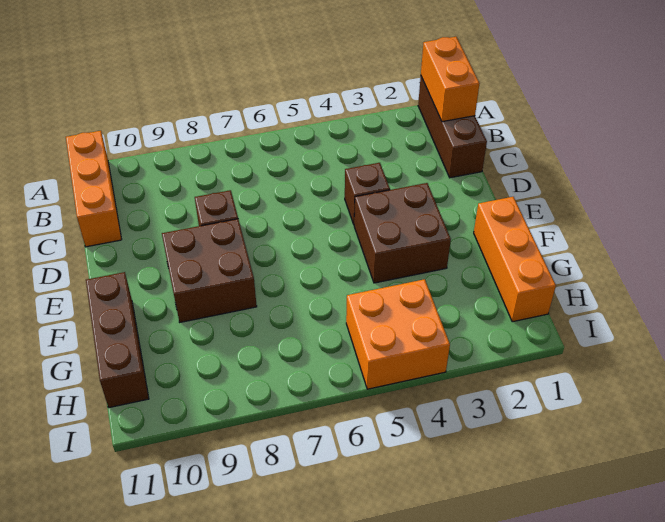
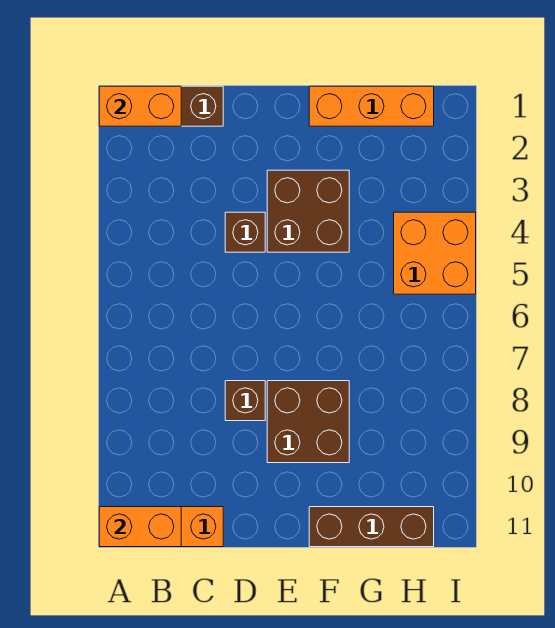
none -> orange 1x2 brick [99,507,181,547]

